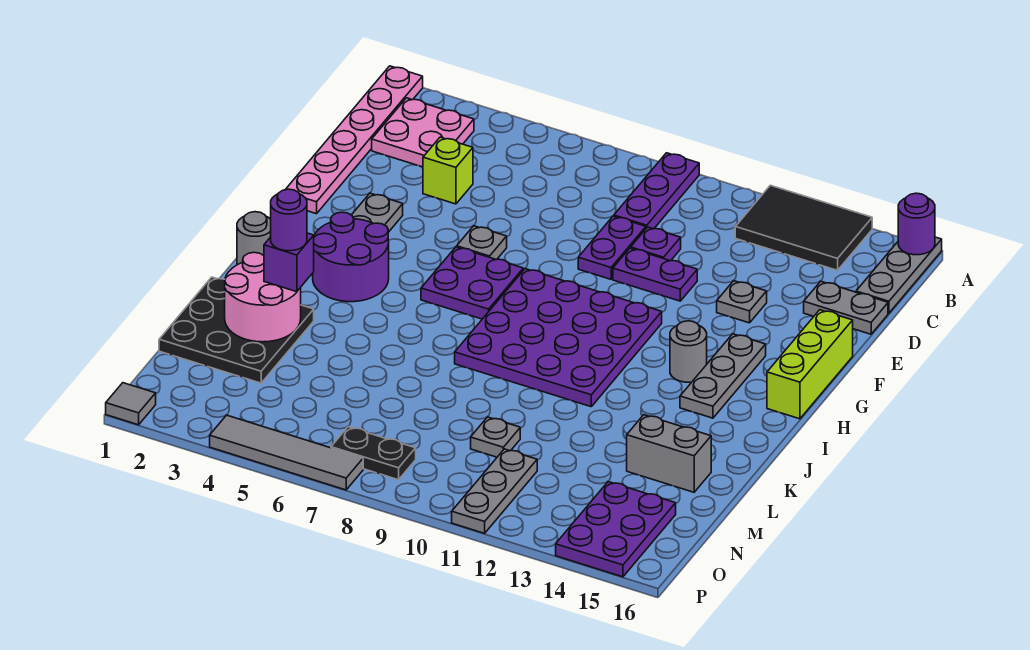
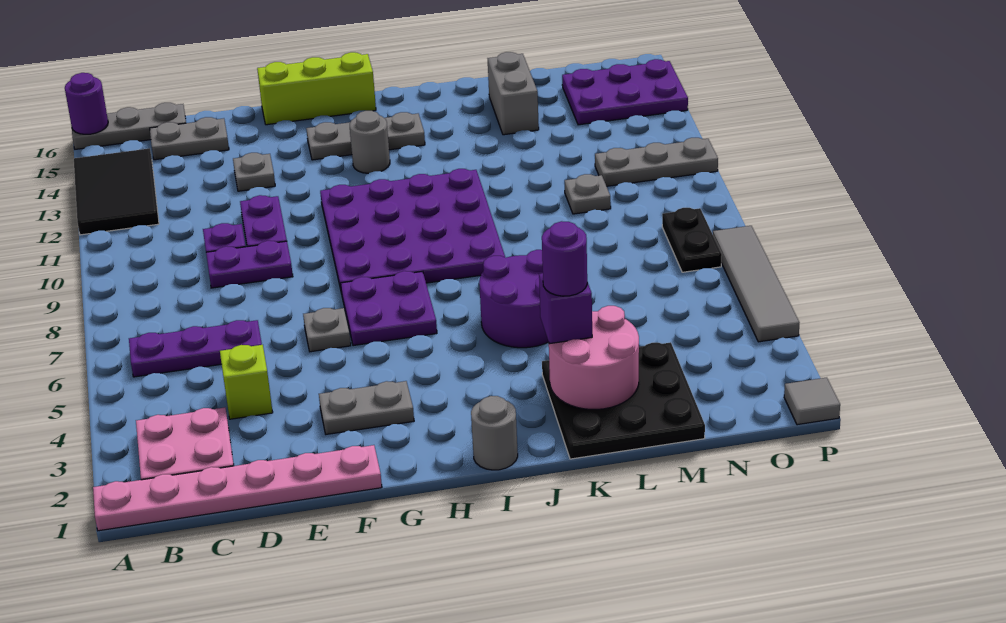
purple 1x3 plate [614,153,699,229] -> purple 1x3 plate moved to [129,320,262,377]
grey 1x2 plate [804,281,888,334] -> grey 1x2 plate turned to [150,117,229,160]
purple 2x2 round brick [313,212,389,302] -> purple 2x2 round brick moved to [479,250,549,348]

